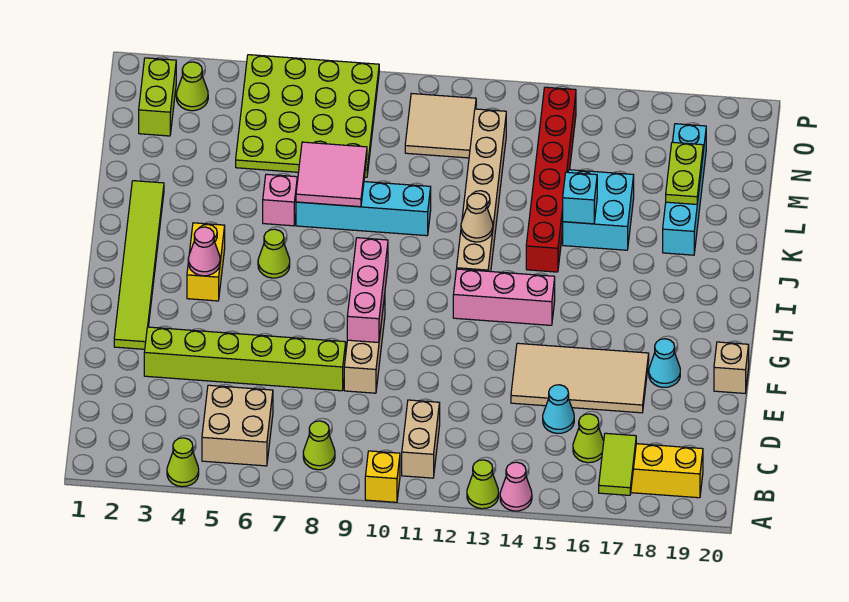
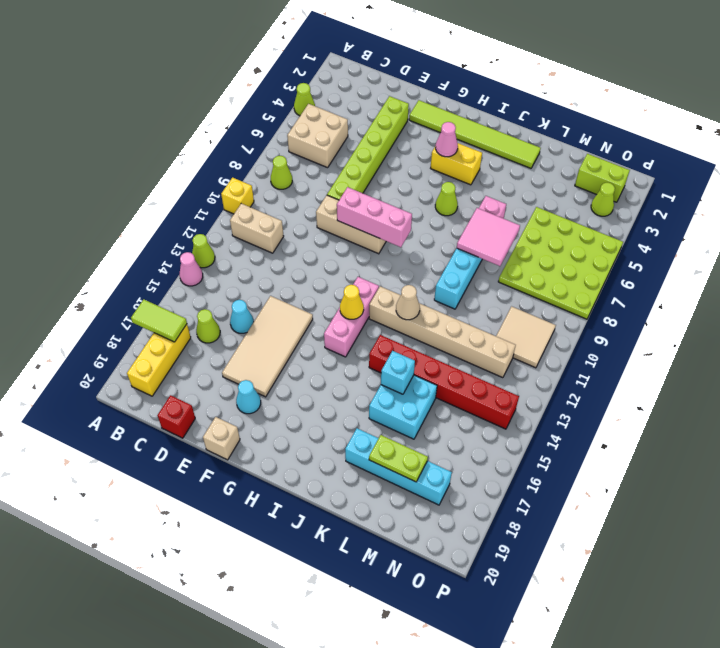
none -> red 1x1 brick [157,395,195,438]
none -> yellow 1x1 cone [340,285,364,319]

